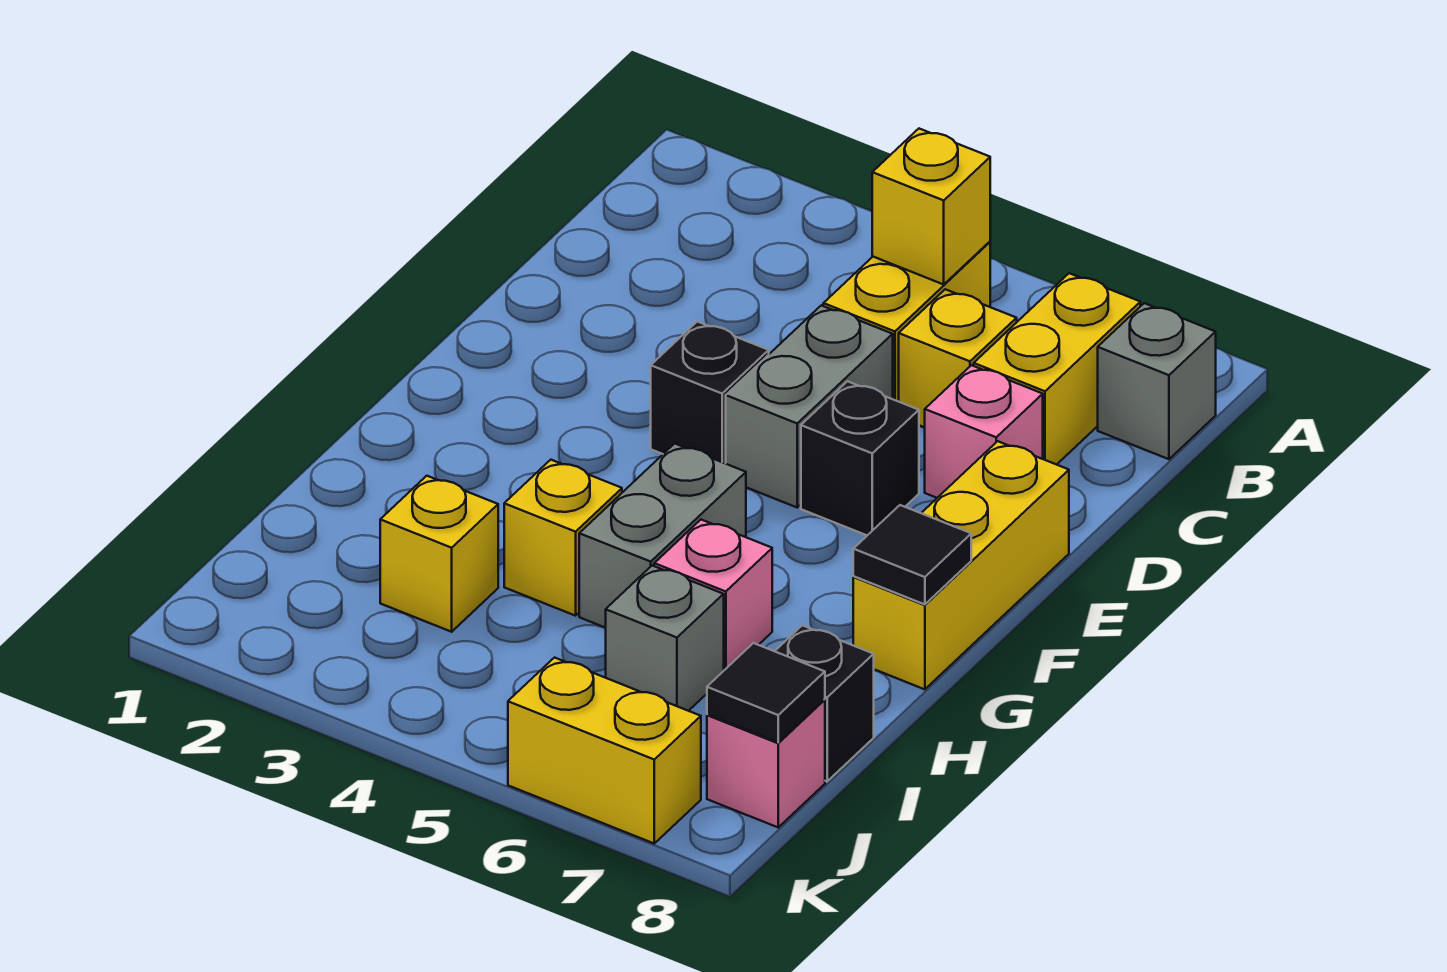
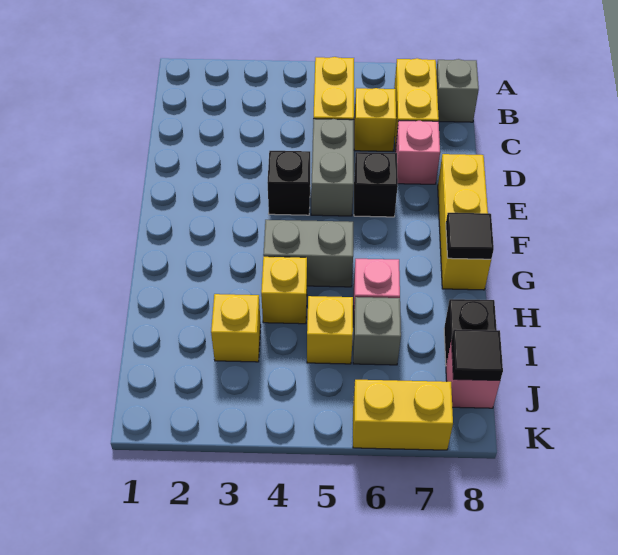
yellow 1x1 brick [872,129,990,284] -> yellow 1x1 brick moved to [307,296,353,364]
grey 1x2 brick [579,443,746,628] -> grey 1x2 brick turned to [263,220,353,287]

